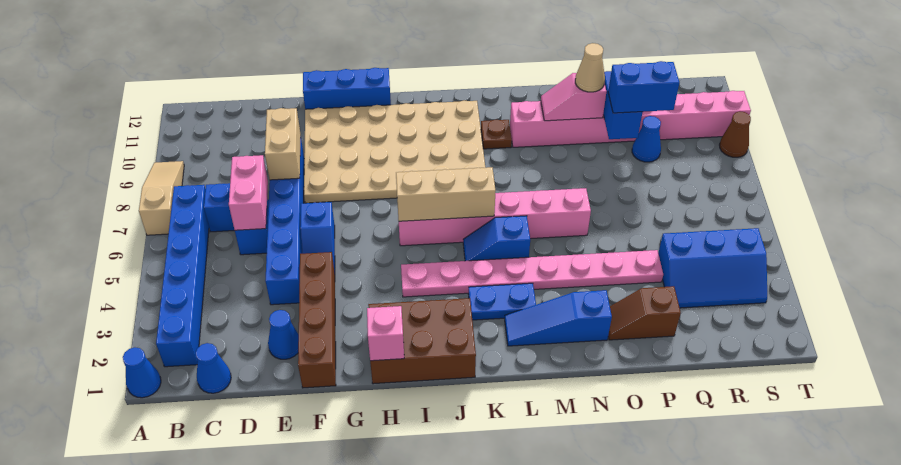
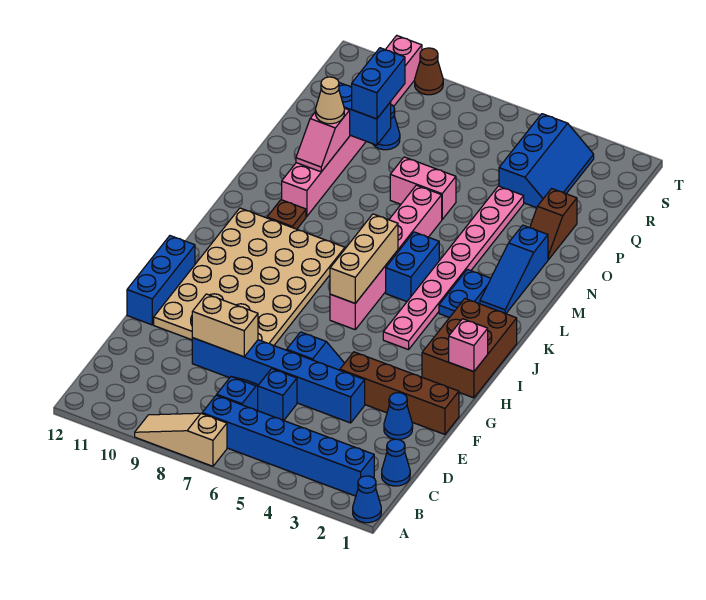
pink 1x2 brick [229,155,268,230] -> pink 1x2 brick moved to [390,157,456,219]
blue 1x2 slope [463,216,530,261] -> blue 1x2 brick [386,232,439,301]

